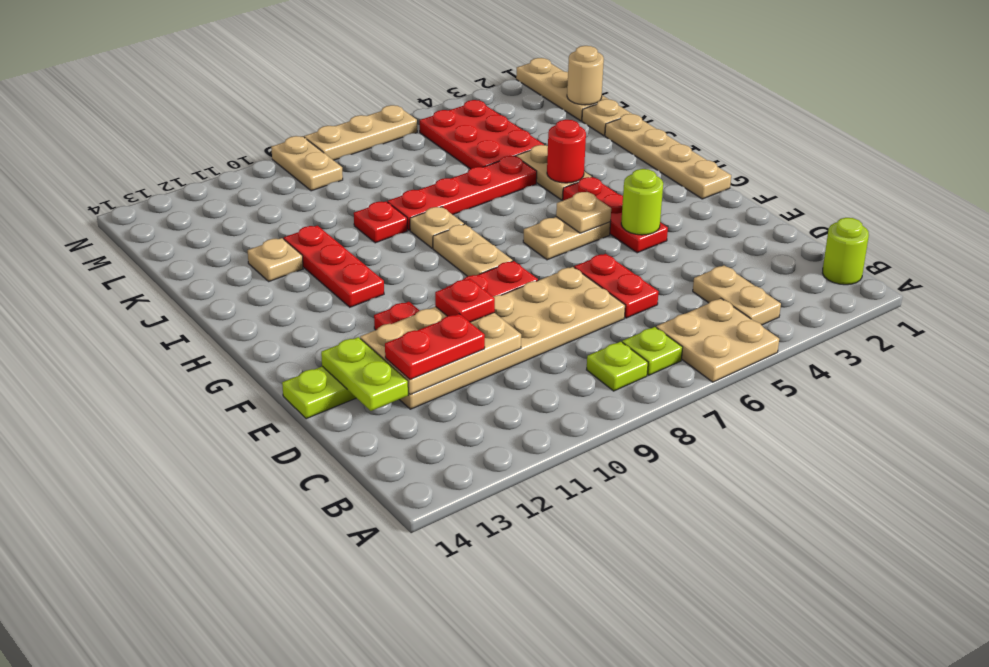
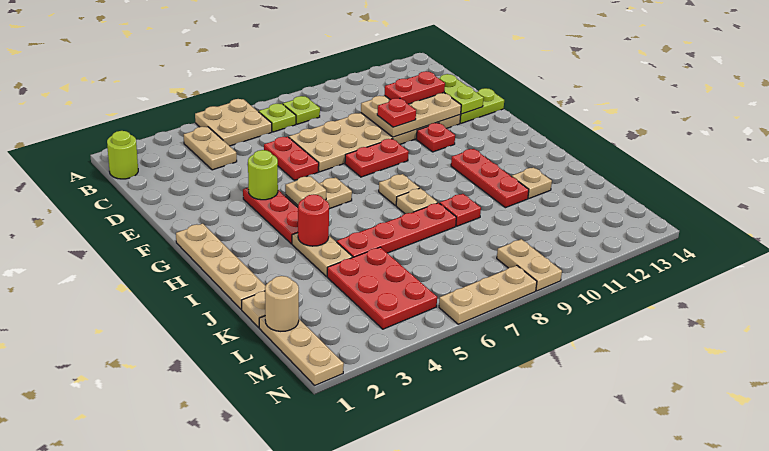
tan 1x2 plate [433,224,513,276] -> tan 1x1 plate [379,174,419,206]

